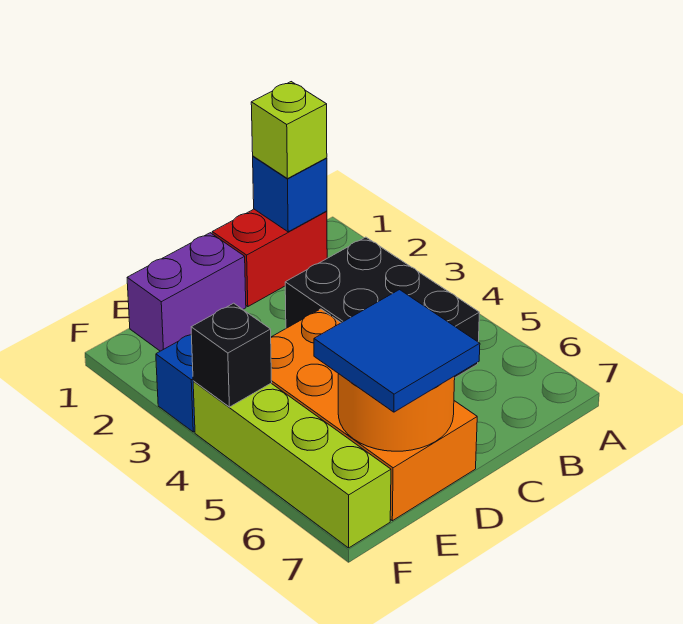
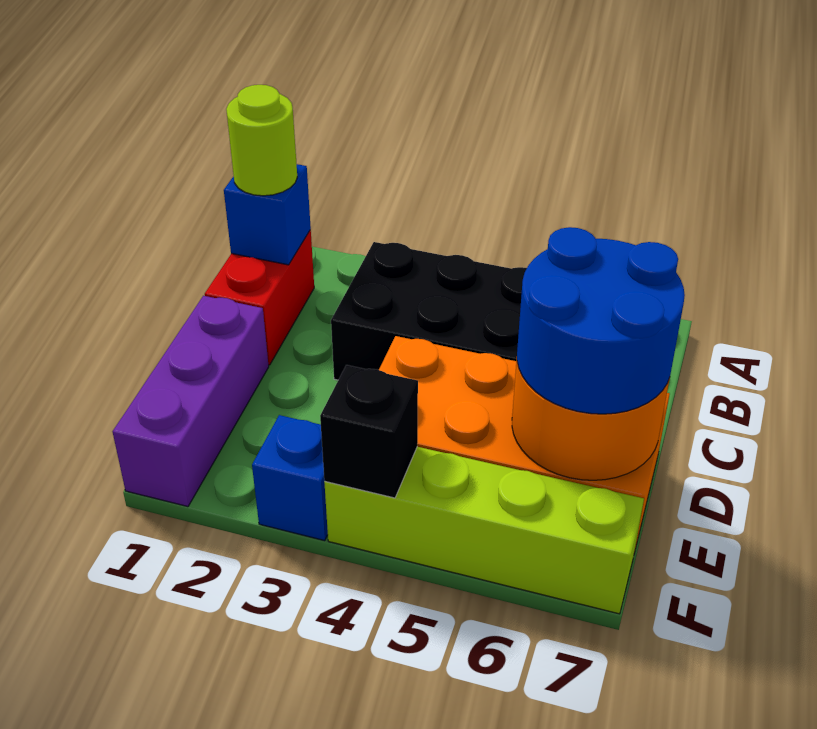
lime 1x1 brick [251,82,327,179] -> lime 1x1 round brick [226,85,297,196]
purple 1x2 brick [127,233,246,351] -> purple 1x3 brick [113,296,269,507]
blue 2x2 tile [314,290,480,412] -> blue 2x2 round brick [517,227,685,414]

